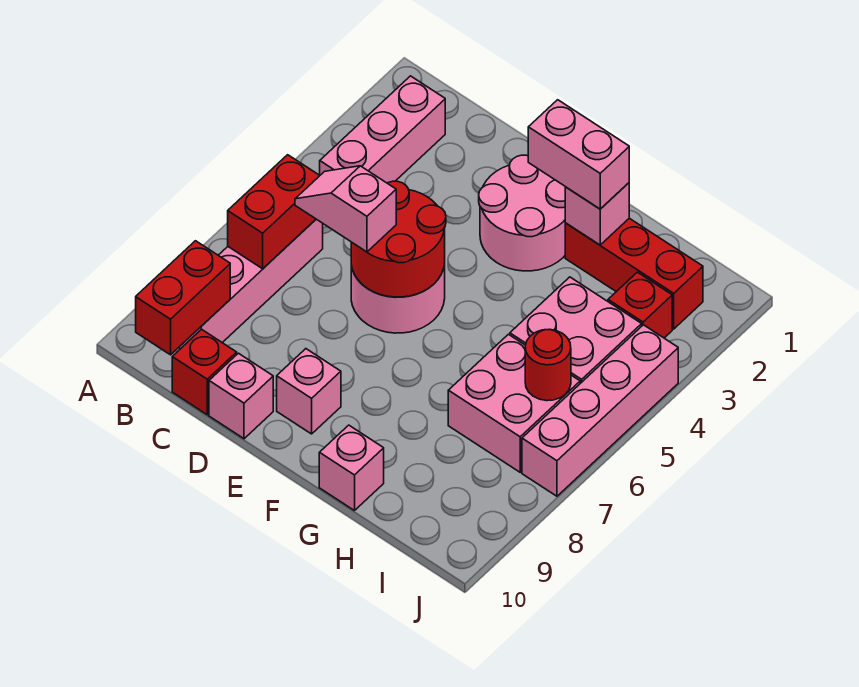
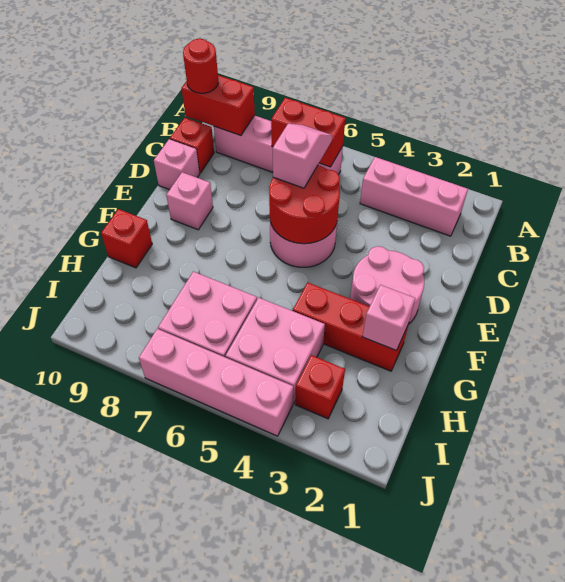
pink 1x2 brick [528,100,629,209] -> none
red 1x3 brick [565,218,703,329] -> red 1x3 brick turned to [293,282,409,371]
pink 1x1 brick [319,425,384,511] -> red 1x1 brick [101,209,152,268]
red 1x1 round brick [525,329,571,401] -> red 1x1 round brick moved to [183,39,218,93]

